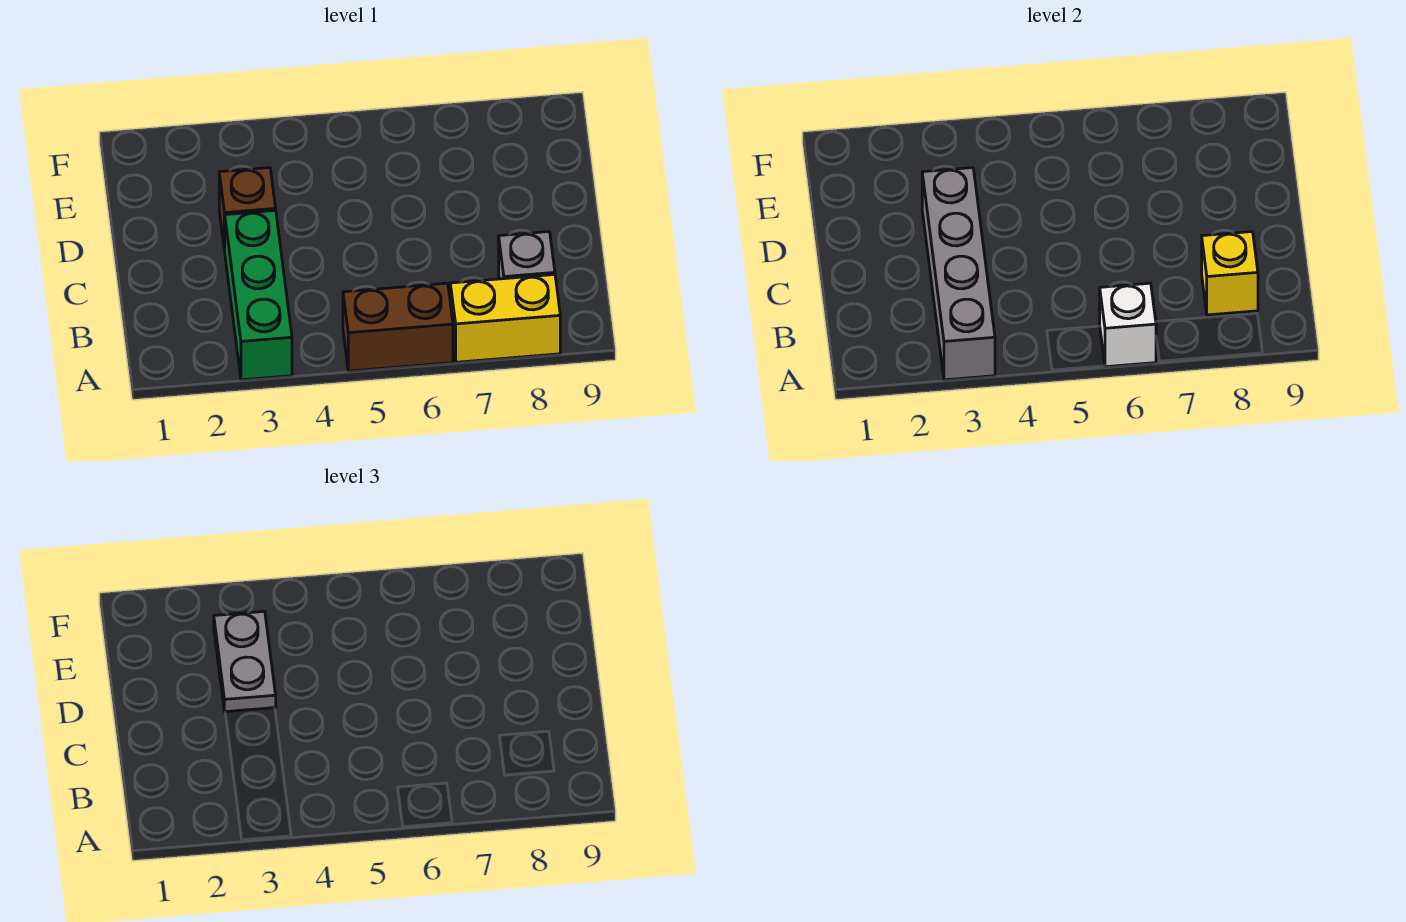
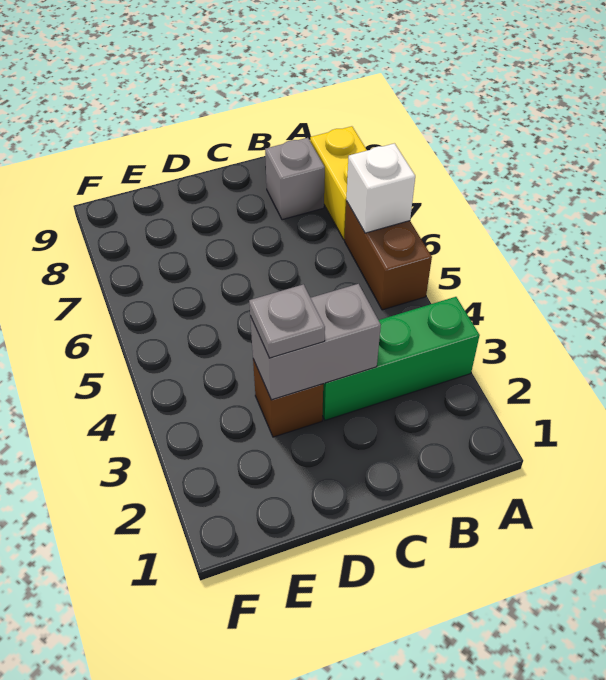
grey 1x4 brick [922,168,995,380] -> grey 1x2 brick [250,284,381,400]
yellow 1x1 brick [1202,232,1258,315] -> none
grey 1x2 plate [214,611,276,712] -> grey 1x1 plate [249,284,325,358]

